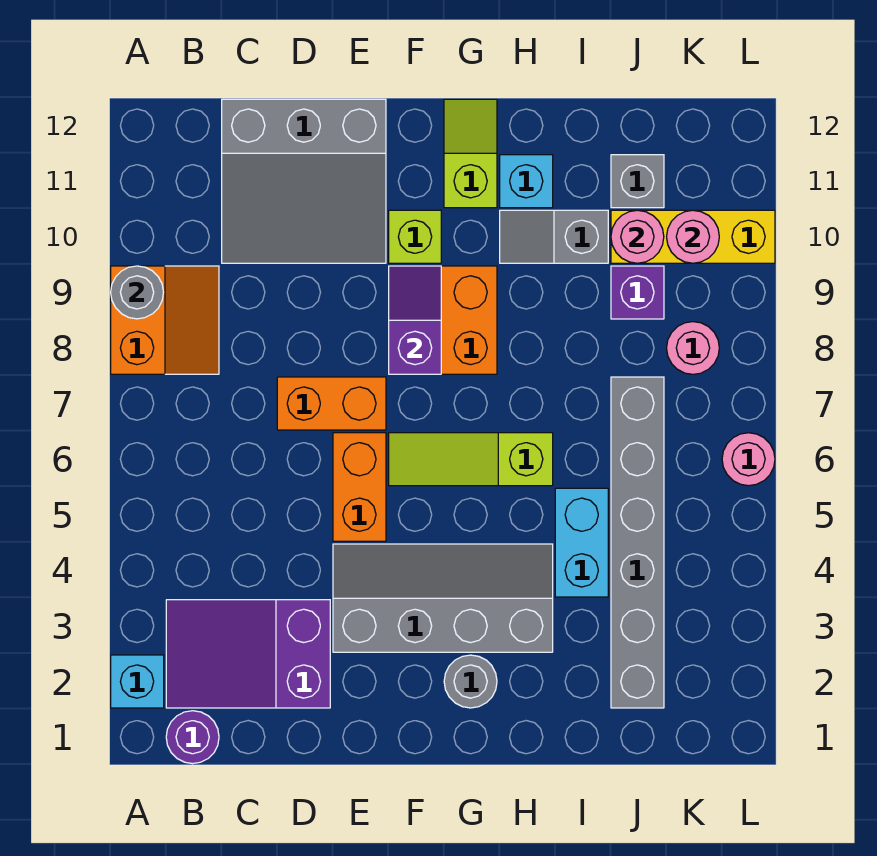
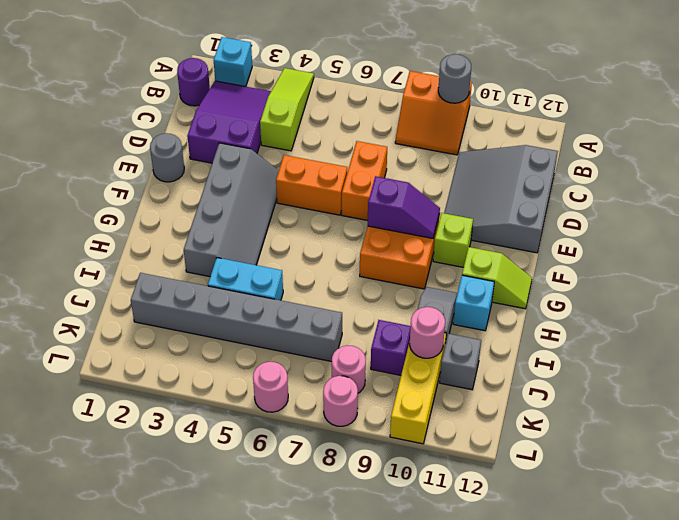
lime 1x3 slope [389,433,553,486] -> lime 1x3 slope moved to [260,68,314,151]
grey 1x1 round brick [444,655,497,708] -> grey 1x1 round brick moved to [150,133,184,182]
pink 1x1 round brick [667,210,719,263] -> pink 1x1 round brick moved to [323,376,358,426]

